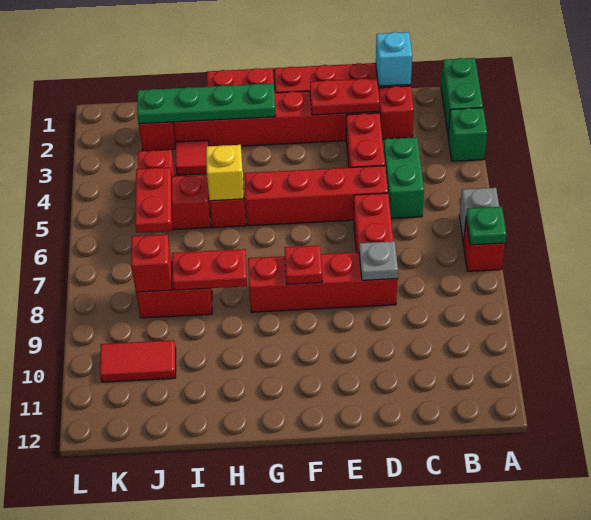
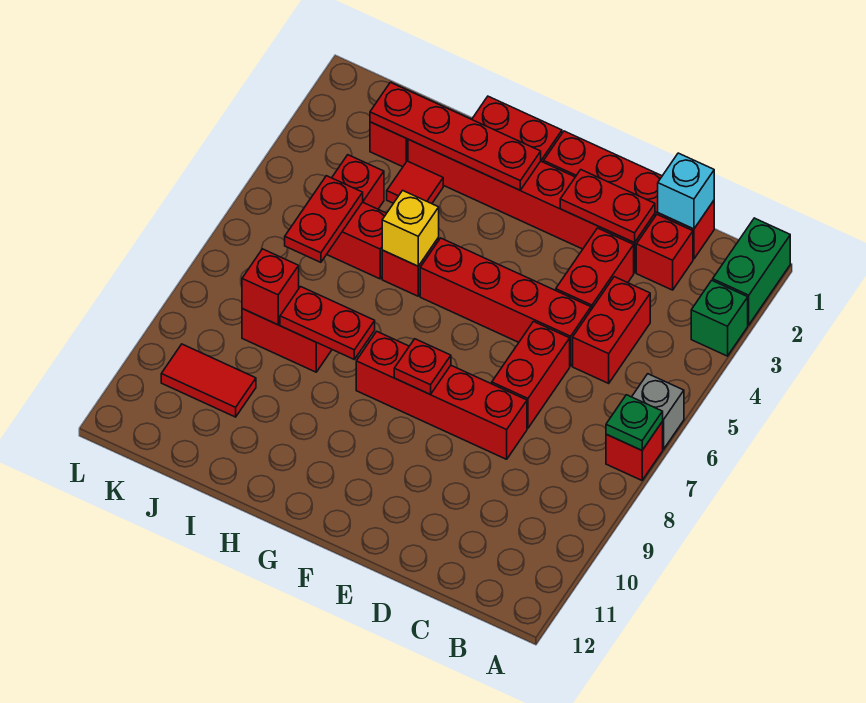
green 1x2 brick [384,137,424,218] -> red 1x2 brick [573,277,650,383]
grey 1x1 plate [359,241,398,280] -> none
green 1x4 plate [137,83,276,124] -> red 1x4 plate [370,82,541,190]

